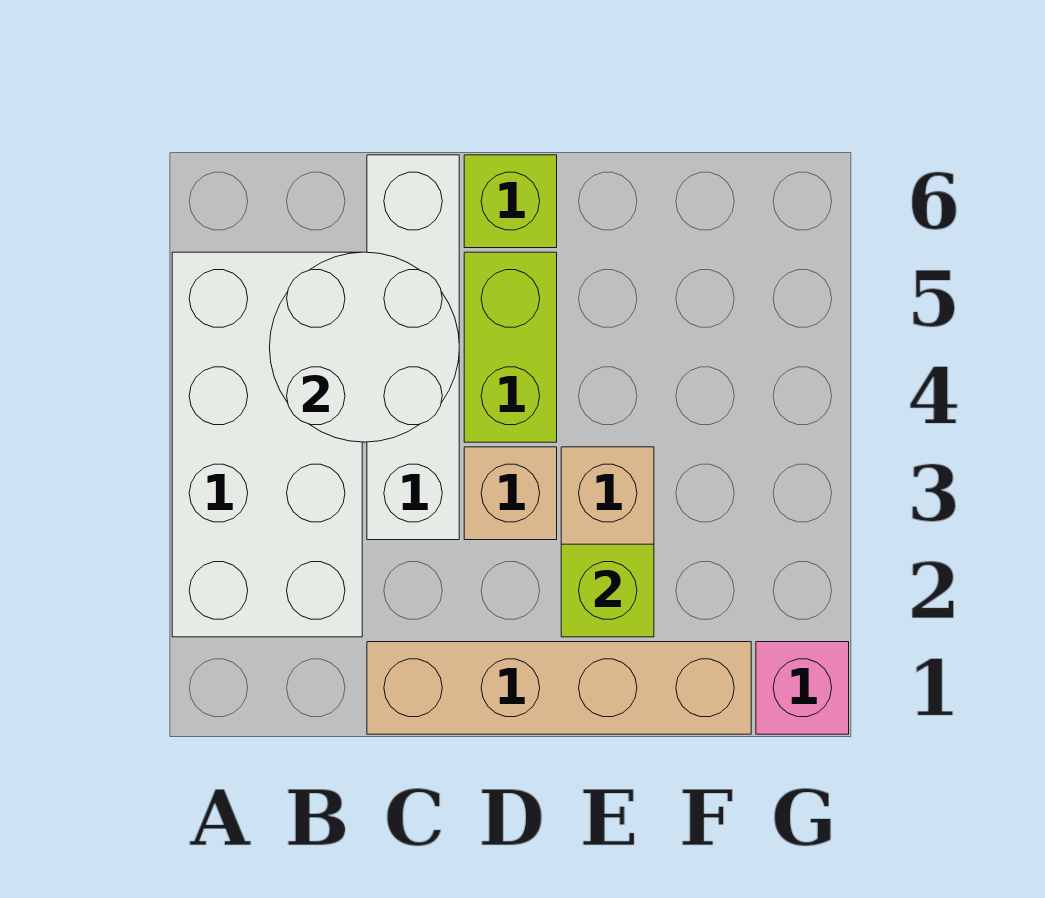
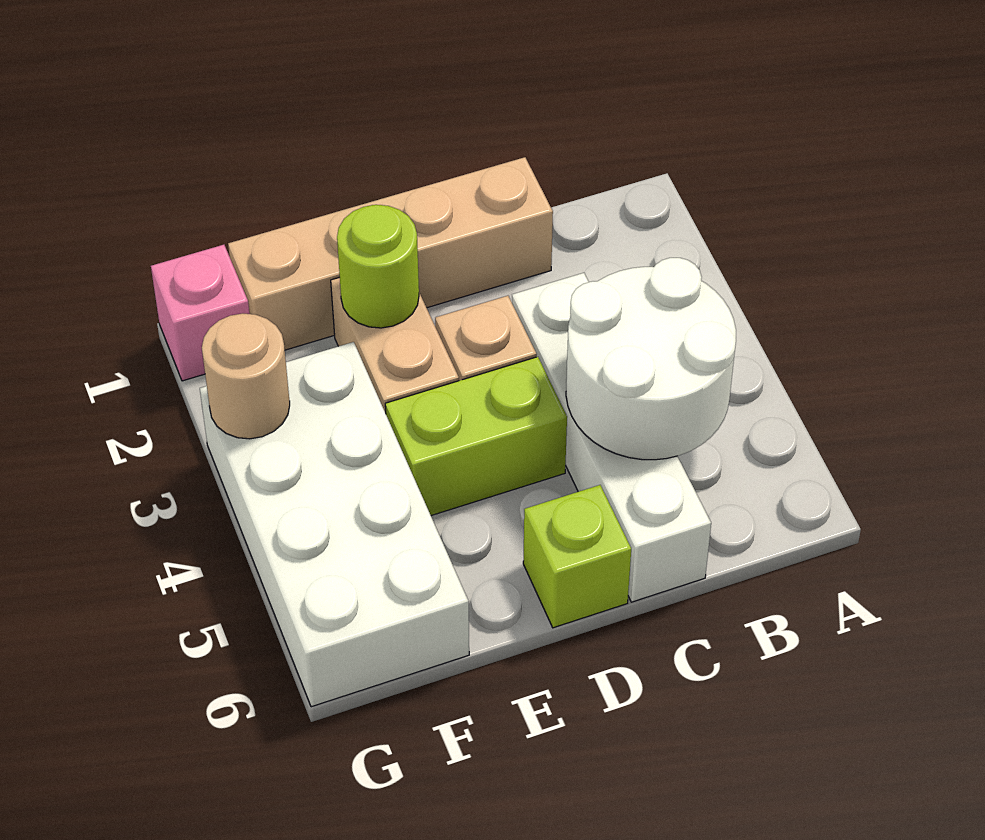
white 2x4 brick [172,252,362,637] -> white 2x4 brick moved to [200,342,469,707]
lime 1x2 brick [464,252,557,442] -> lime 1x2 brick turned to [385,357,567,516]
lime 1x1 brick [561,544,654,637] -> lime 1x1 round brick [337,205,419,328]
none -> tan 1x1 round brick [202,314,290,439]

